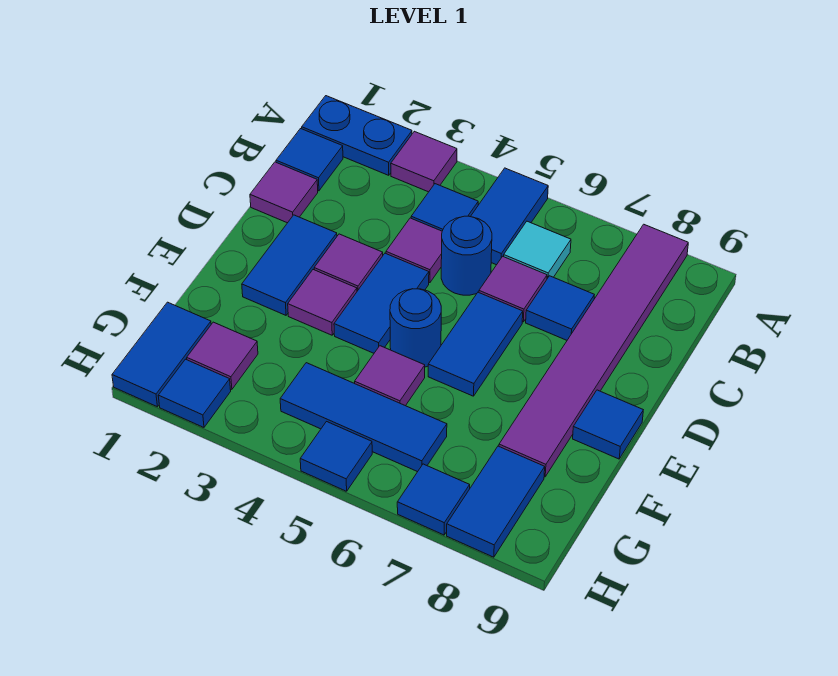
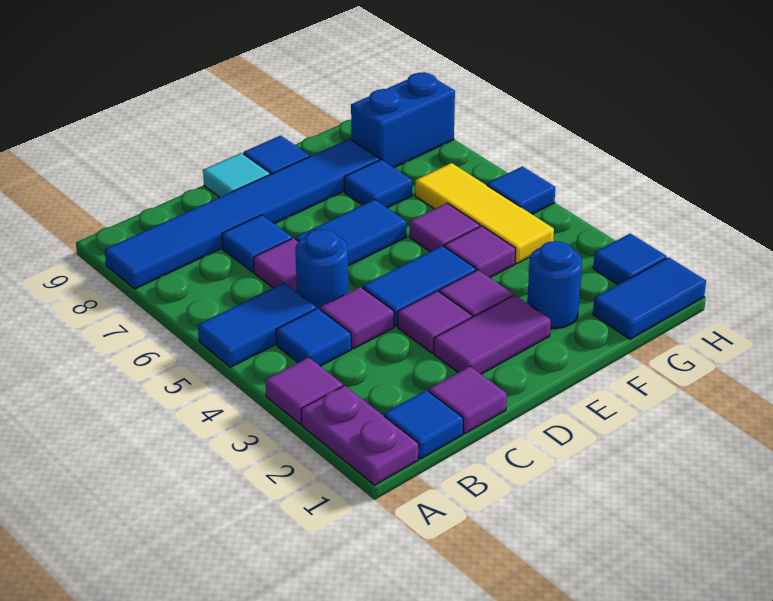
blue 1x2 plate [302,96,412,175] -> purple 1x2 plate [301,386,419,485]
purple 1x6 tile [499,224,688,477] -> blue 1x6 tile [105,139,380,289]
cyan 1x1 tile [504,221,571,279] -> cyan 1x1 tile moved to [203,153,270,197]
blue 1x2 tile [242,215,337,315] -> purple 1x2 tile [434,295,551,374]
blue 1x1 round brick [390,289,441,367] -> blue 1x1 round brick moved to [527,241,582,329]
purple 1x1 tile [187,322,258,389] -> purple 1x1 tile moved to [444,226,516,278]
blue 1x3 tile [280,363,447,472] -> yellow 1x3 tile [415,163,554,264]
blue 1x2 tile [447,446,545,557] -> blue 1x2 brick [351,72,455,168]
blue 1x1 tile [397,464,470,535] -> blue 1x1 tile moved to [344,160,412,208]

